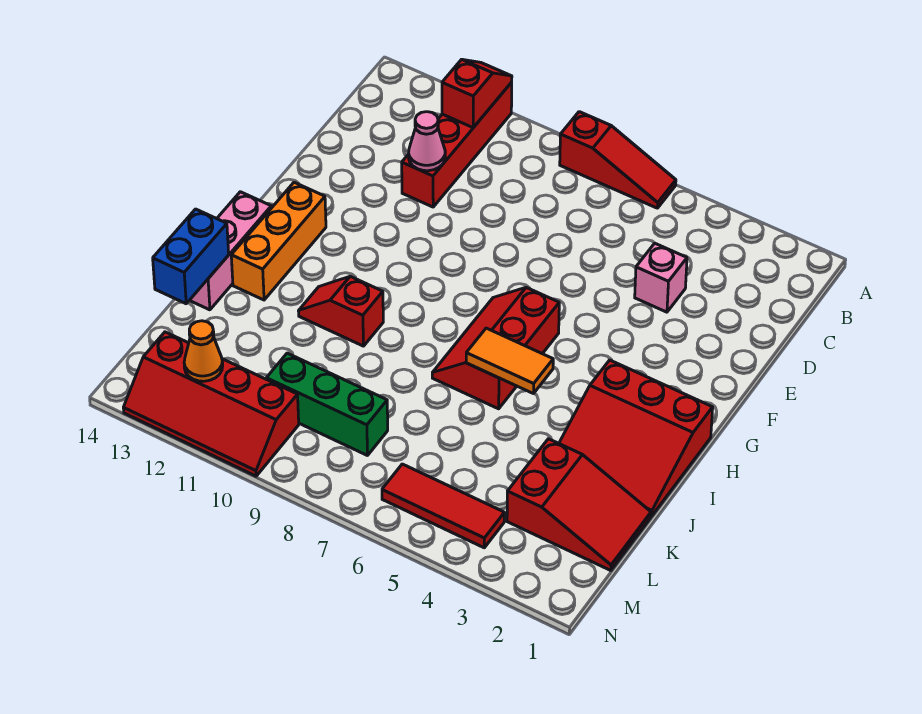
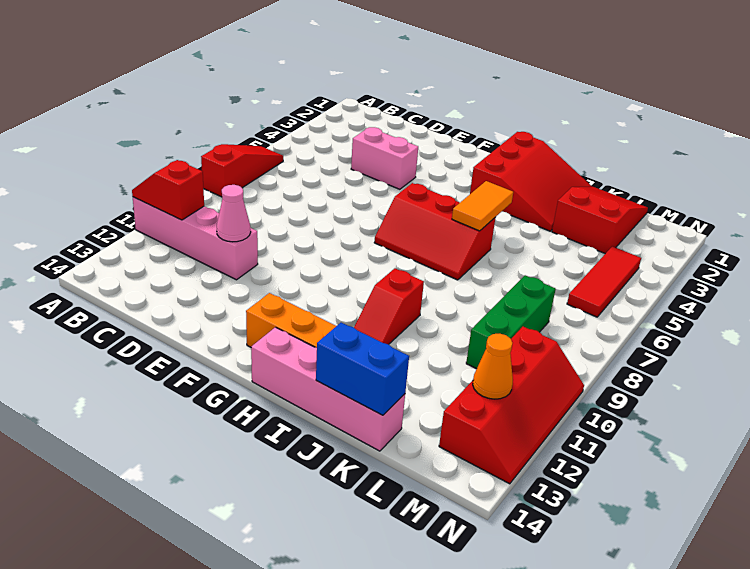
red 1x4 brick [402,83,512,207] -> pink 1x4 brick [133,197,258,280]
pink 1x1 brick [635,243,687,312] -> pink 1x2 brick [351,127,418,189]
pink 1x3 brick [189,192,271,310] -> pink 1x4 brick [251,327,405,451]

